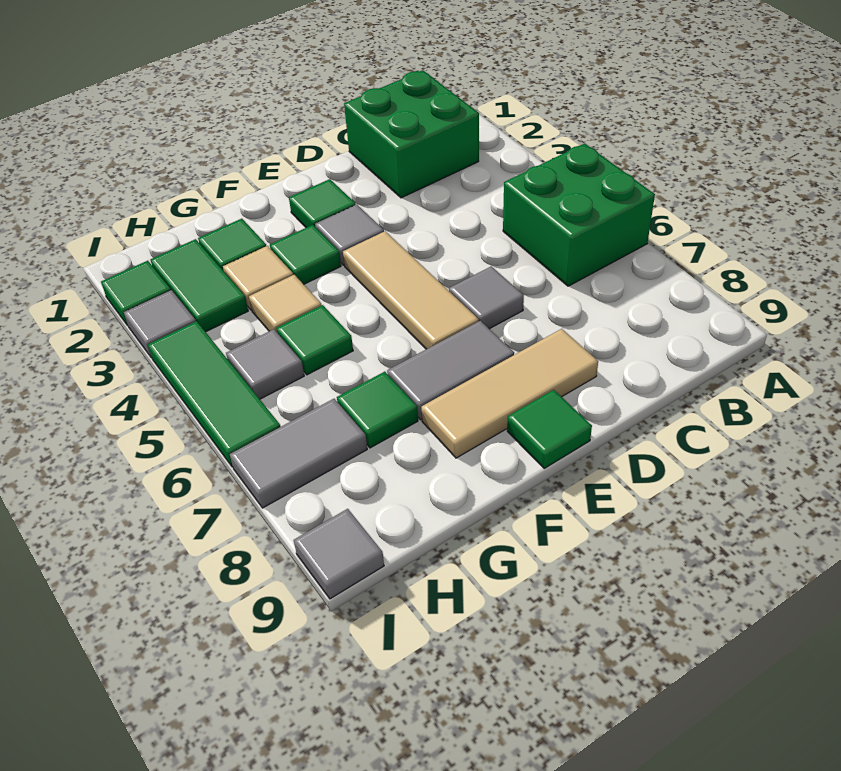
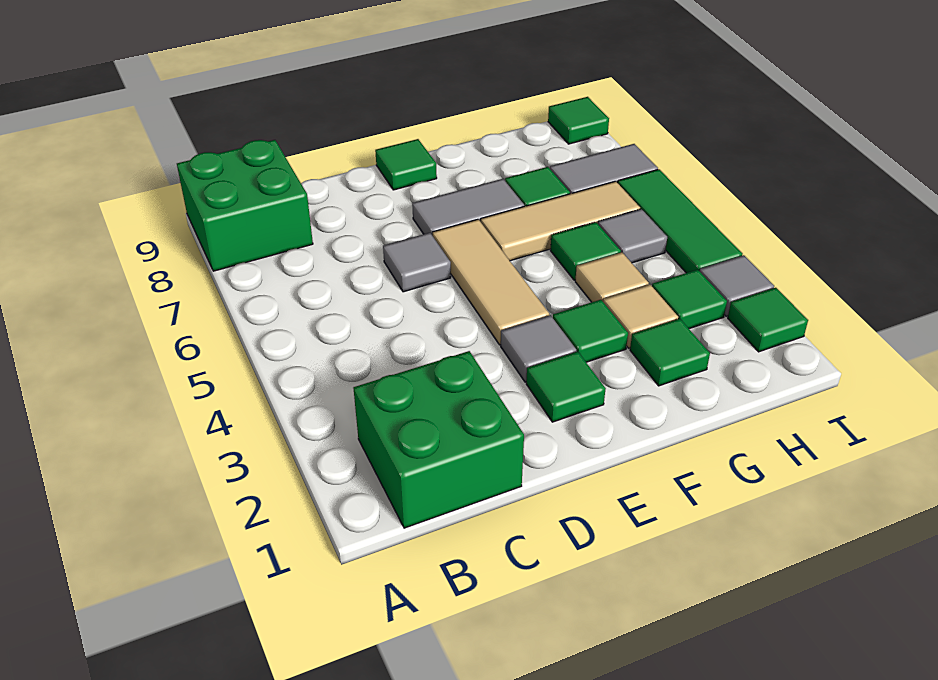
green 2x2 brick [503,143,655,286] -> green 2x2 brick moved to [177,140,313,271]
tan 1x3 tile [421,329,598,458] -> tan 1x3 tile moved to [481,181,640,261]
green 1x2 tile [150,239,248,332] -> green 1x1 tile [652,270,727,329]
grey 1x1 tile [294,509,384,599] -> green 1x1 tile [548,97,609,144]

